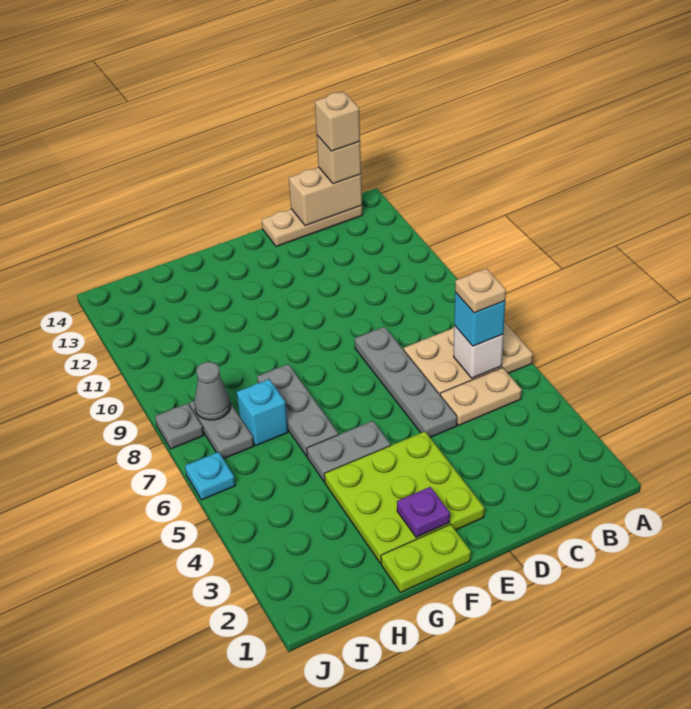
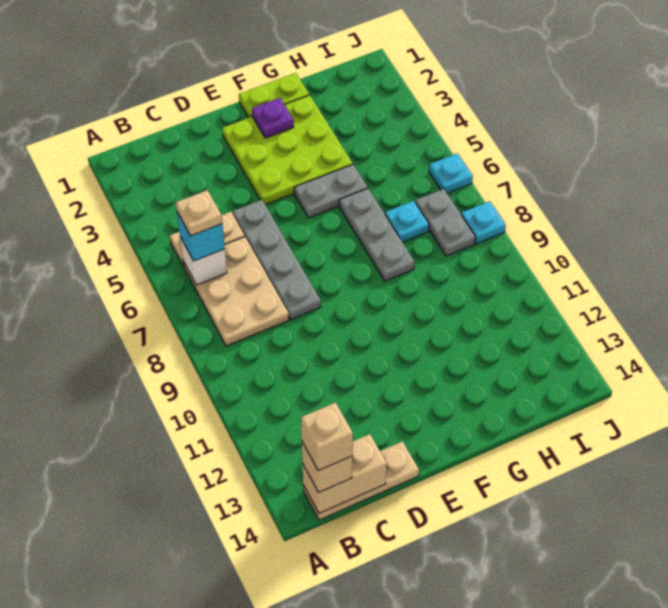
tan 2x3 plate [404,322,533,394] -> tan 2x3 plate turned to [183,237,289,346]
cyan 1x1 brick [237,379,288,446] -> cyan 1x1 plate [385,201,429,242]
grey 1x1 cone [194,362,231,420] -> none
grey 1x1 plate [155,403,204,449] -> cyan 1x1 plate [461,201,506,244]

